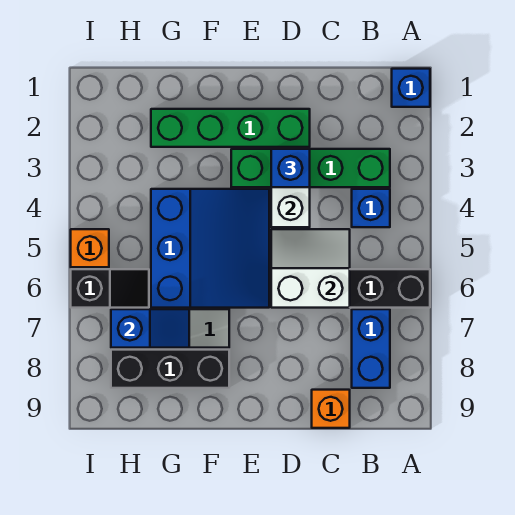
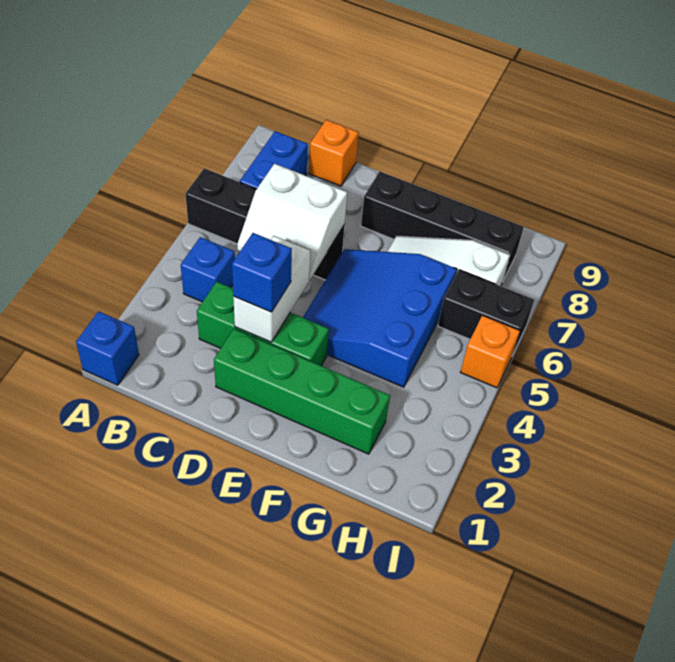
green 1x4 brick [231,149,390,187] -> green 1x3 brick [197,282,329,366]
black 1x3 brick [111,350,229,388] -> black 1x4 brick [361,171,524,280]
blue 1x2 slope [111,309,189,348] -> none
black 1x2 slope [71,269,149,308] -> black 1x2 brick [438,270,534,353]

